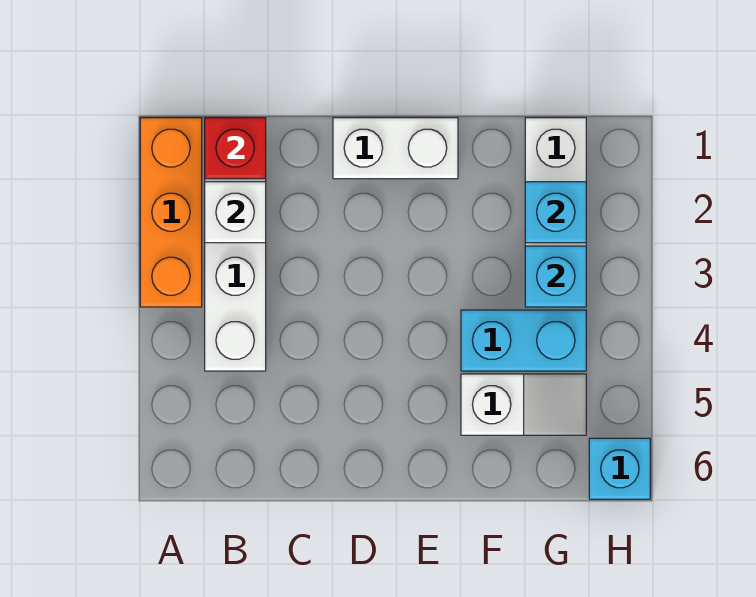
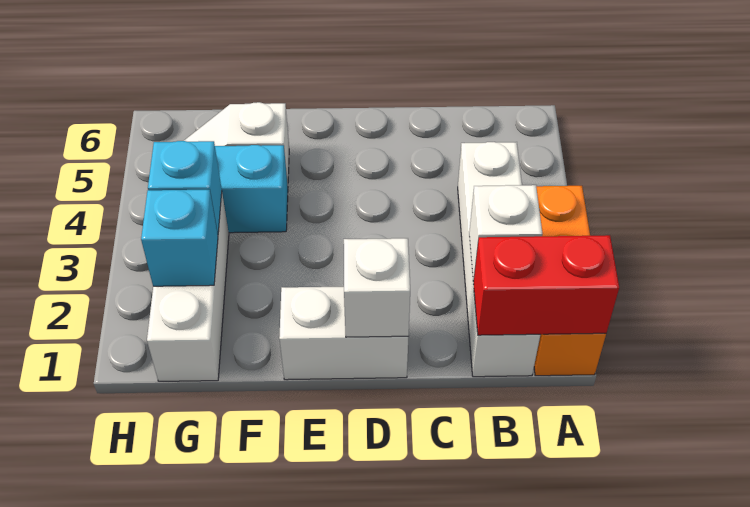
red 1x1 brick [205,118,266,179] -> red 1x2 brick [473,235,619,335]
none -> white 1x1 brick [344,238,410,337]
cyan 1x1 brick [589,438,650,499] -> none

